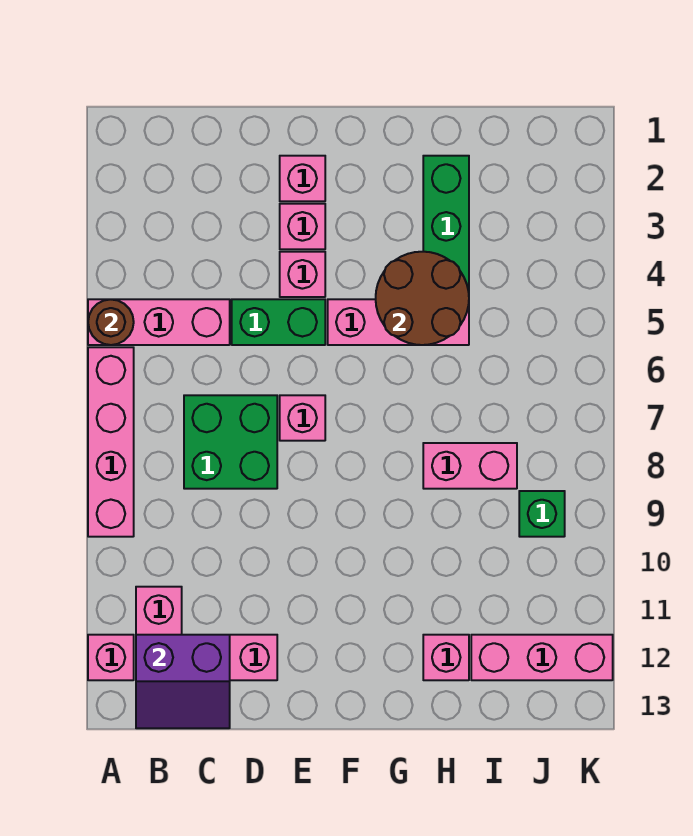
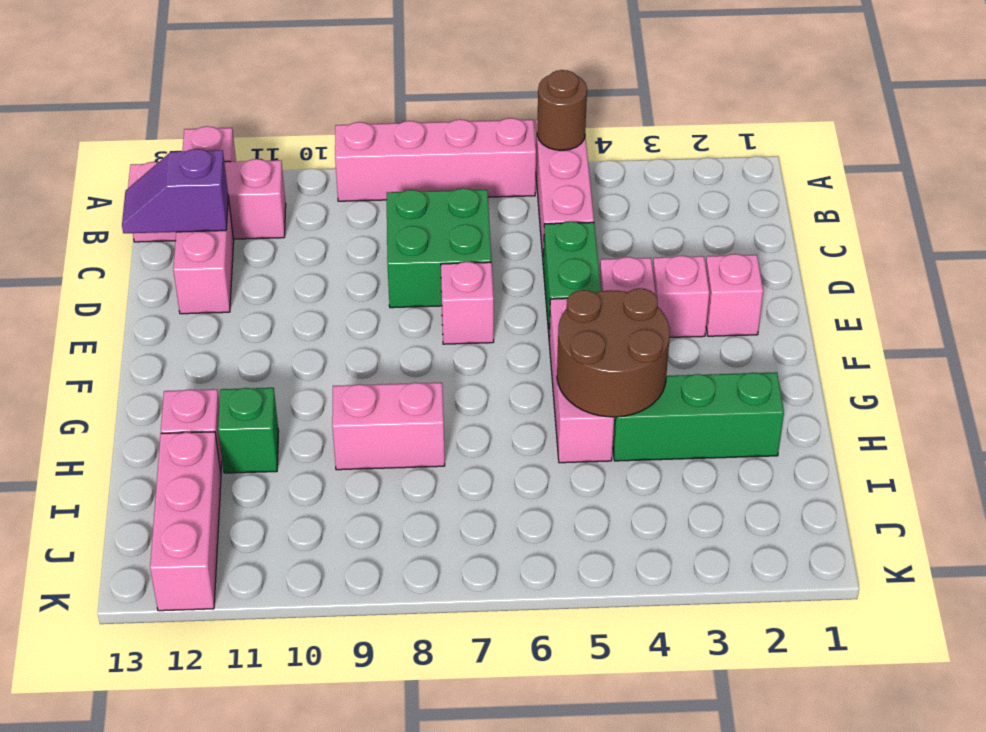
purple 2x2 slope [136,635,230,728] -> purple 1x2 slope [122,149,228,233]
pink 1x2 brick [423,443,517,489] -> pink 1x2 brick turned to [332,383,445,470]
green 1x1 brick [519,491,565,537] -> green 1x1 brick moved to [218,388,279,473]

